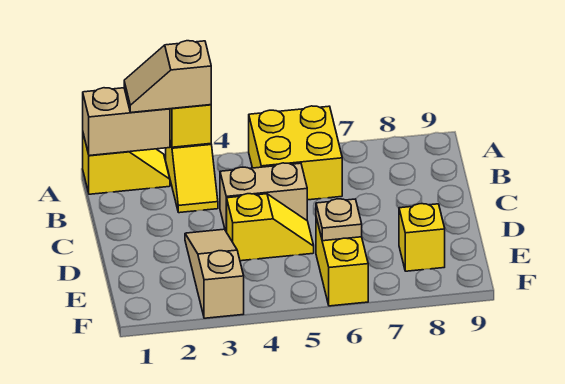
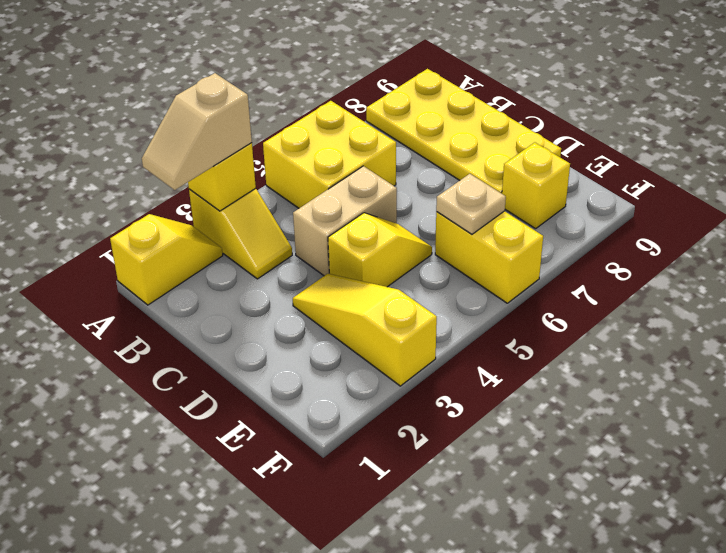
tan 1x2 brick [83,88,170,156] -> none
none -> yellow 2x4 plate [366,69,561,194]
tan 1x3 slope [185,229,244,318] -> yellow 1x3 slope [293,274,437,386]

